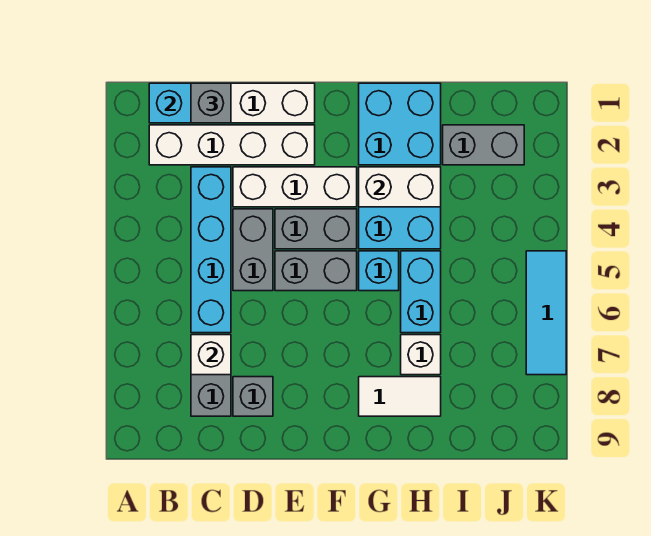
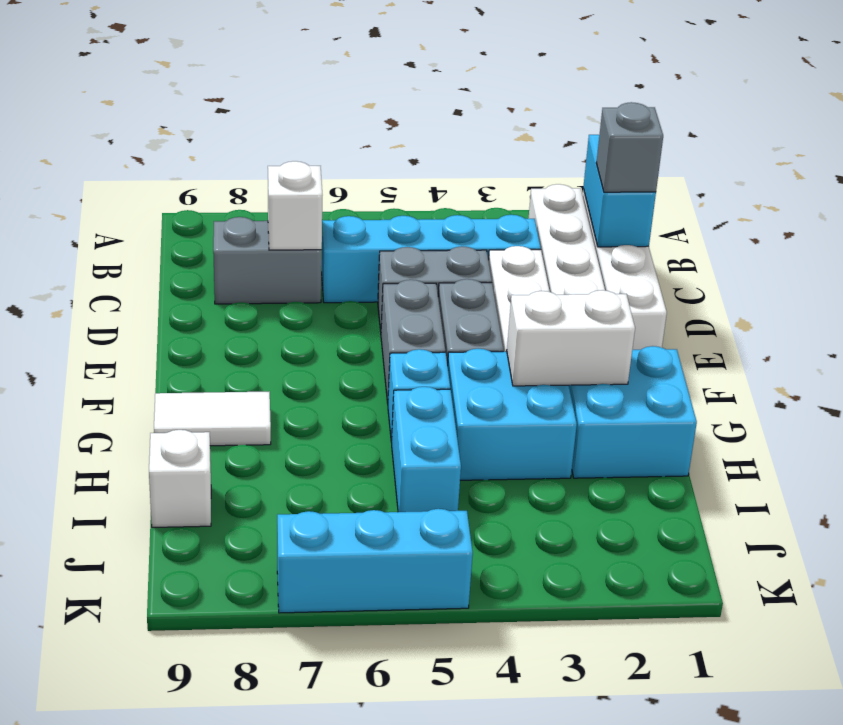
grey 1x1 brick [233,377,273,416] -> none
white 1x2 brick [359,167,441,207] -> white 1x2 brick turned to [507,290,635,386]
white 1x2 tile [359,377,441,416] -> white 1x2 tile turned to [154,392,271,446]
cyan 1x2 brick [401,251,441,333] -> cyan 1x2 brick turned to [392,387,461,512]
white 1x1 brick [401,335,441,375] -> white 1x1 brick moved to [149,430,211,527]
grey 1x2 brick [443,125,524,165] -> none
cyan 1x3 tile [526,251,566,375] -> cyan 1x3 brick [277,509,473,613]

